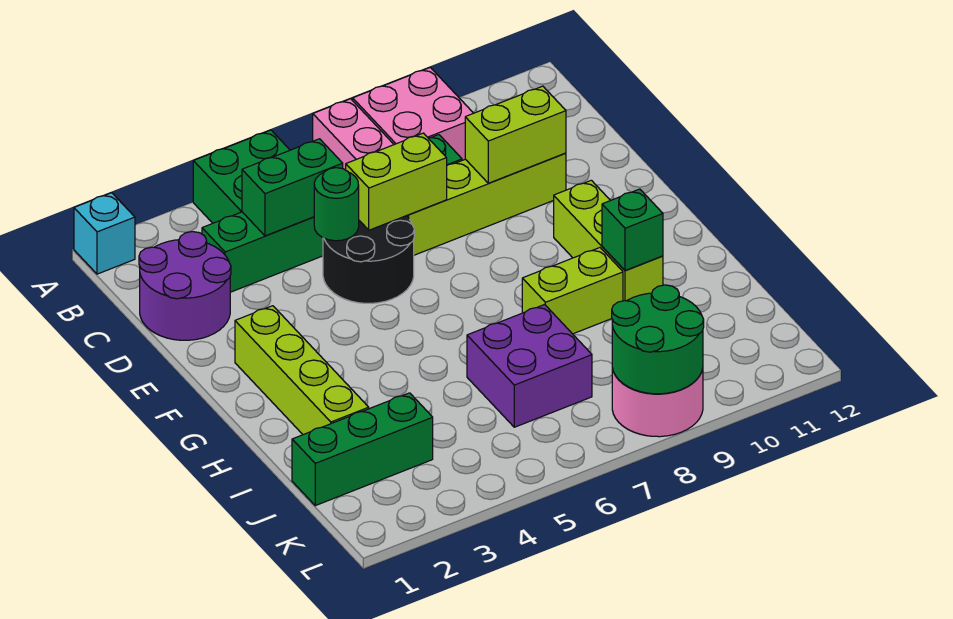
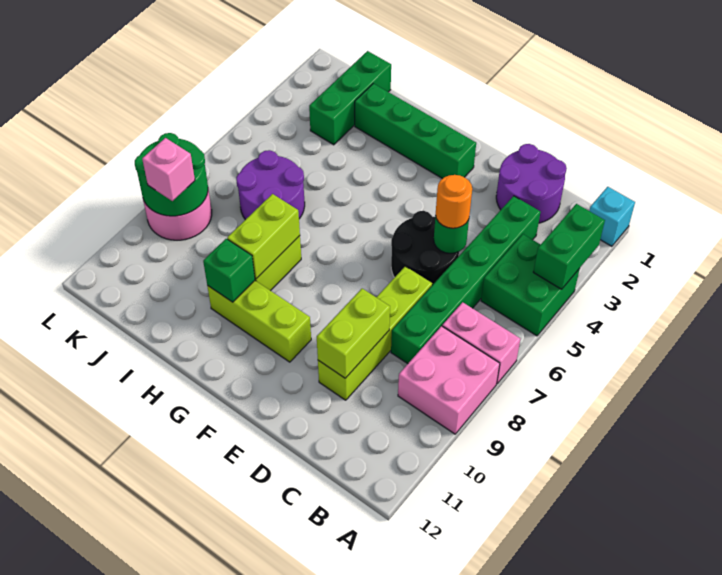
green 1x2 brick [242,139,343,236] -> green 1x2 brick moved to [534,204,605,289]
none -> orange 1x1 round brick [436,175,472,228]
lime 1x2 brick [346,133,447,230] -> lime 1x2 brick moved to [227,194,300,279]
lime 1x4 brick [235,306,369,435] -> green 1x4 brick [355,84,476,179]
purple 2x2 brick [467,305,592,427] -> purple 2x2 round brick [236,150,305,220]
none -> pink 1x1 brick [142,138,195,201]

